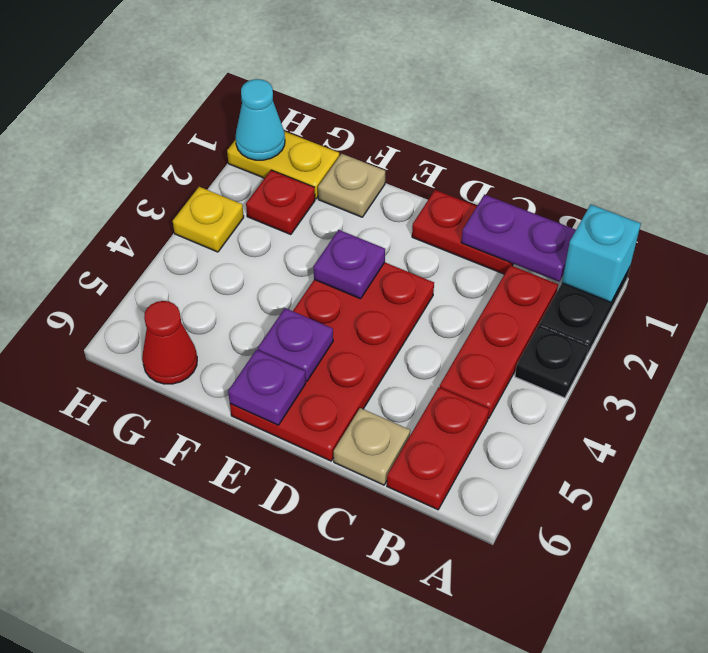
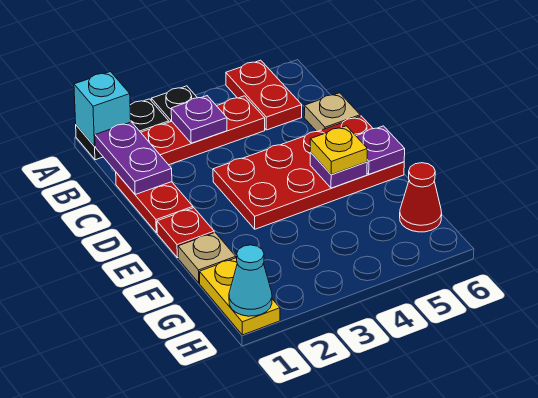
red 1x2 plate [387,387,489,510] -> red 1x2 plate turned to [226,60,302,130]
purple 1x1 plate [314,230,385,299] -> purple 1x1 plate moved to [171,96,227,143]
red 1x1 plate [246,170,315,235] -> red 1x1 plate moved to [157,208,214,258]
yellow 1x1 plate [173,187,244,252] -> yellow 1x1 plate moved to [310,126,367,175]

